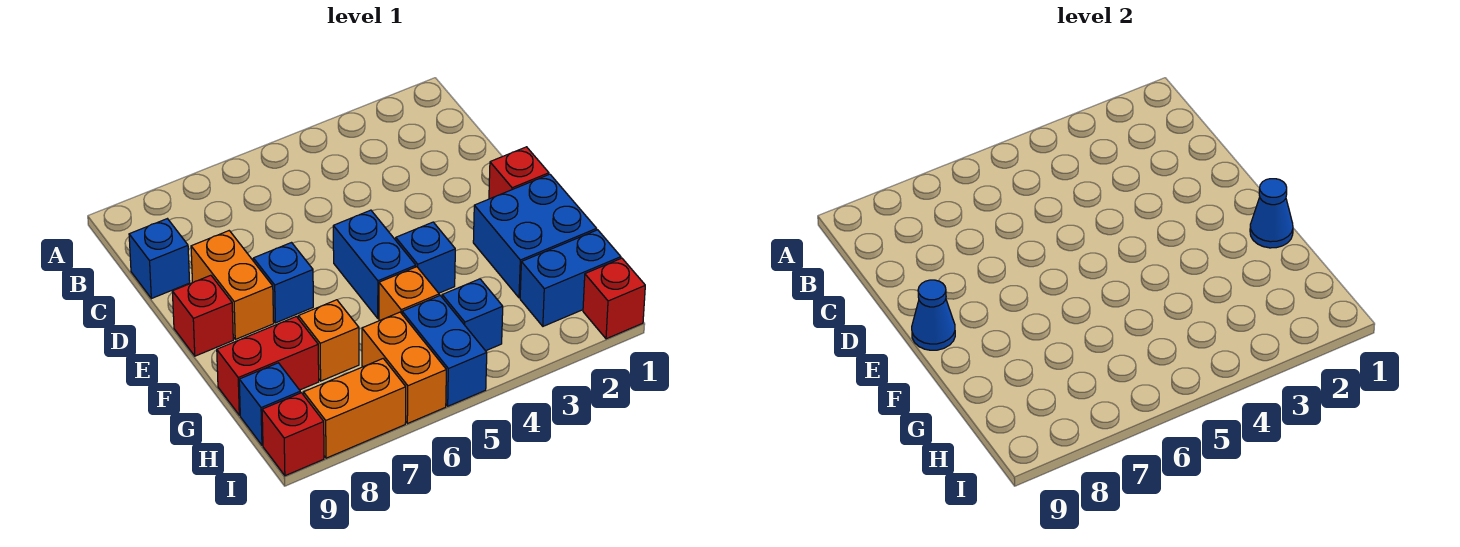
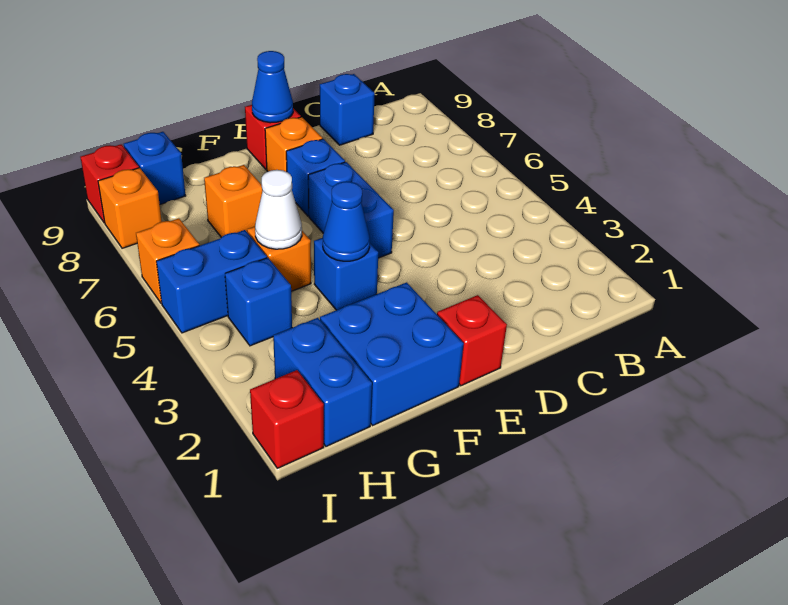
orange 1x2 brick [191,231,274,339] -> orange 1x1 brick [265,117,322,172]
blue 1x2 brick [333,210,416,318] -> blue 1x2 brick turned to [308,162,394,258]
blue 1x1 cone [1250,179,1293,248] -> blue 1x1 cone moved to [323,181,370,261]
none -> white 1x1 cone [255,170,302,249]
red 1x2 brick [217,316,319,415] -> none
orange 1x2 brick [362,312,446,424] -> orange 1x1 brick [136,218,199,303]
orange 1x2 brick [304,359,406,458] -> orange 1x1 brick [98,168,162,248]

